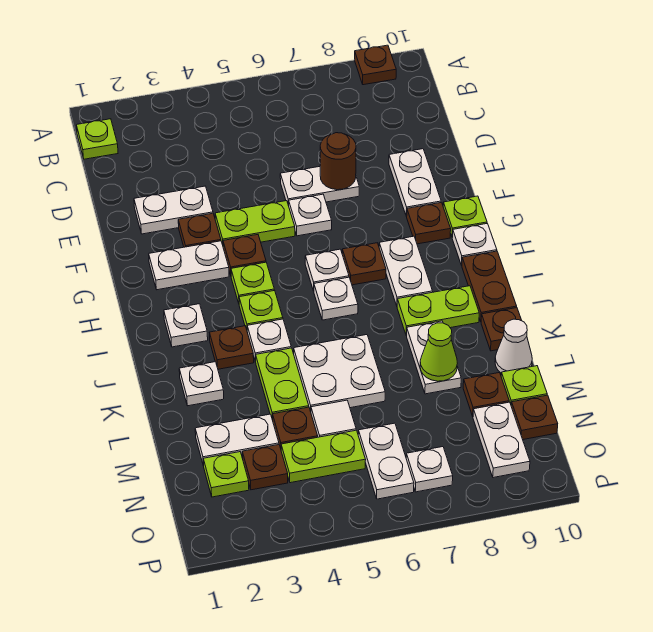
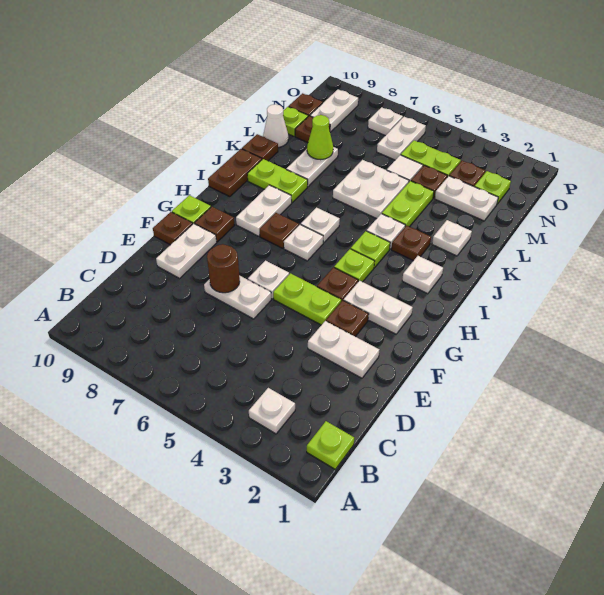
brown 1x1 plate [355,45,396,85] -> brown 1x1 plate moved to [153,212,193,245]
white 1x1 plate [452,224,497,265] -> white 1x1 plate moved to [249,388,295,434]

